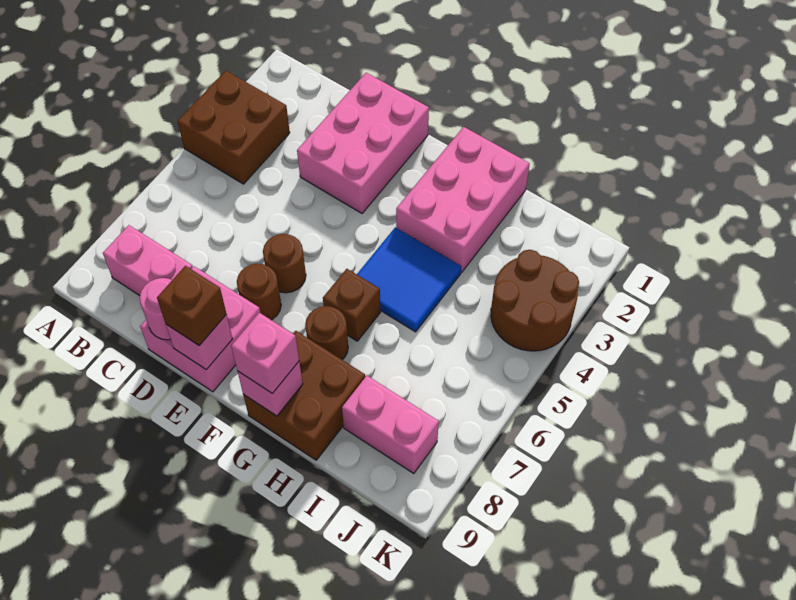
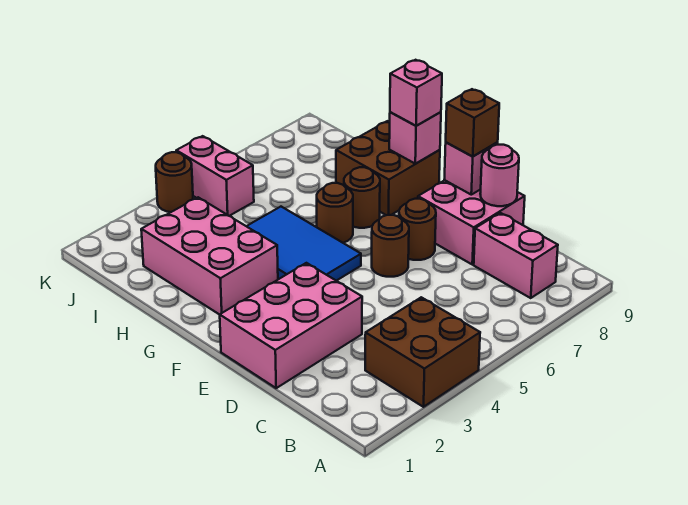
pink 2x3 brick [396,127,530,272] -> pink 2x3 brick turned to [141,197,278,315]
blue 2x2 tile [357,227,461,332] -> blue 2x3 tile [247,207,361,281]
brown 1x1 brick [323,269,380,341] -> brown 1x1 round brick [317,183,353,243]
pink 1x2 brick [342,376,439,474] -> pink 1x2 brick moved to [176,136,254,216]
brown 2x2 round brick [491,250,579,351] -> brown 1x1 round brick [156,152,193,212]

